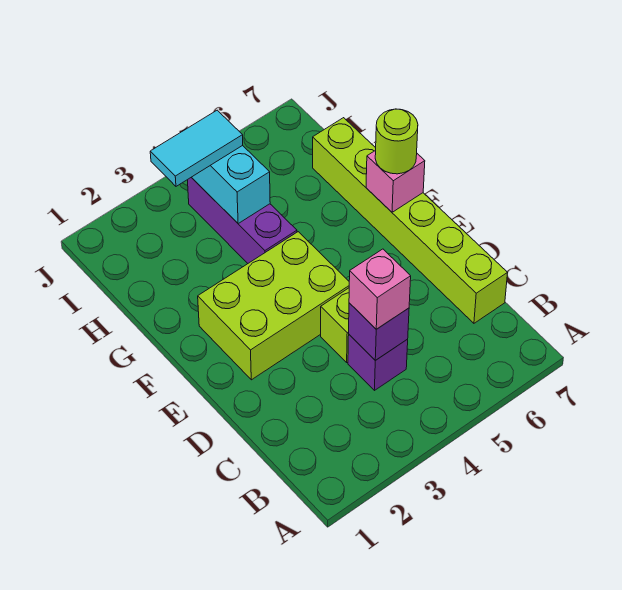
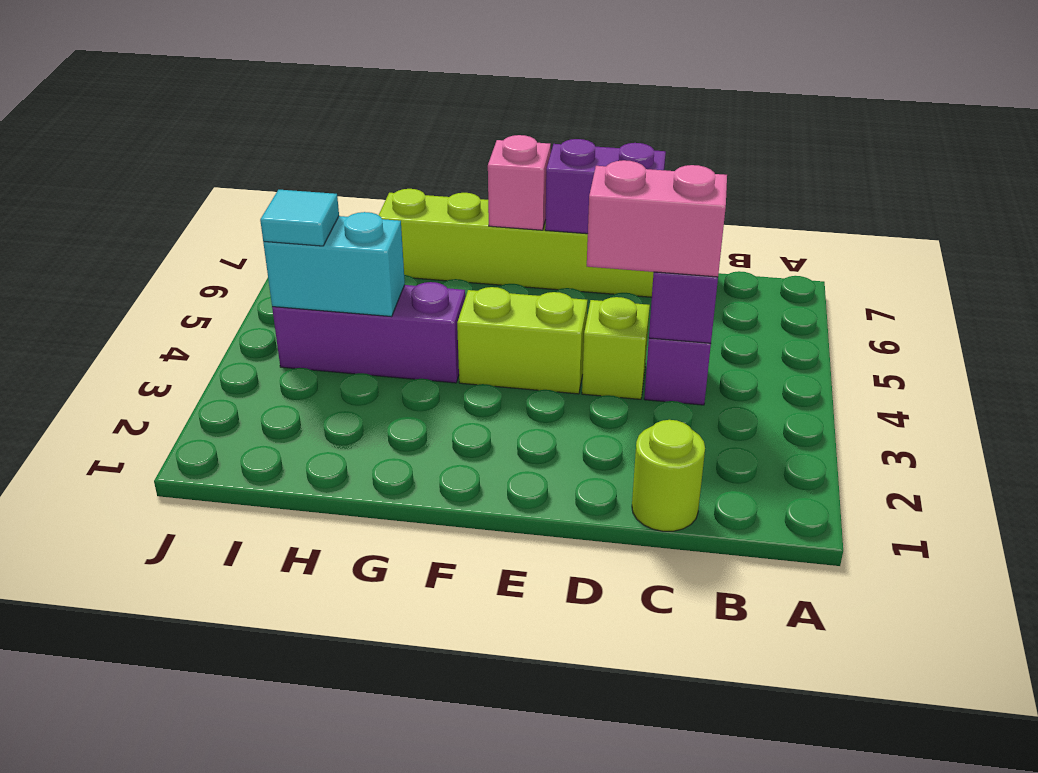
pink 1x1 brick [349,249,411,329] -> pink 1x2 brick [587,160,727,277]
none -> purple 1x2 brick [545,139,666,234]
lime 2x3 brick [198,232,349,380] -> lime 1x2 brick [457,287,588,394]
lime 1x1 round brick [375,109,418,174] -> lime 1x1 round brick moved to [632,420,705,531]
cyan 1x2 tile [150,110,243,186] -> cyan 1x1 tile [260,190,339,246]

